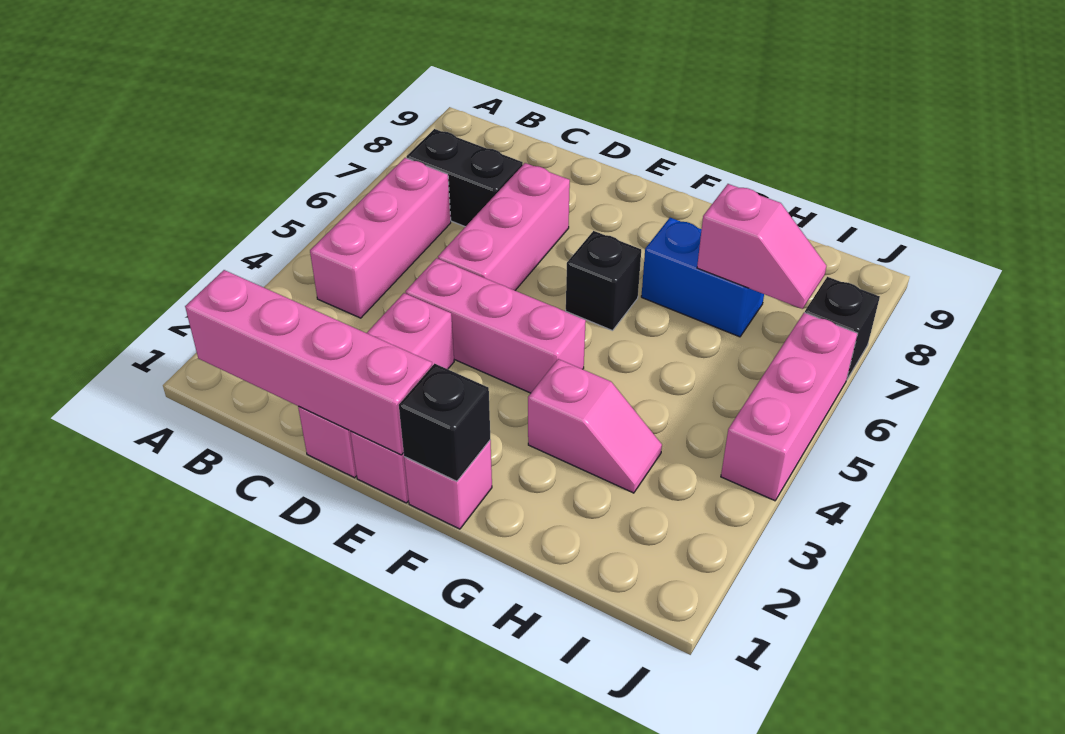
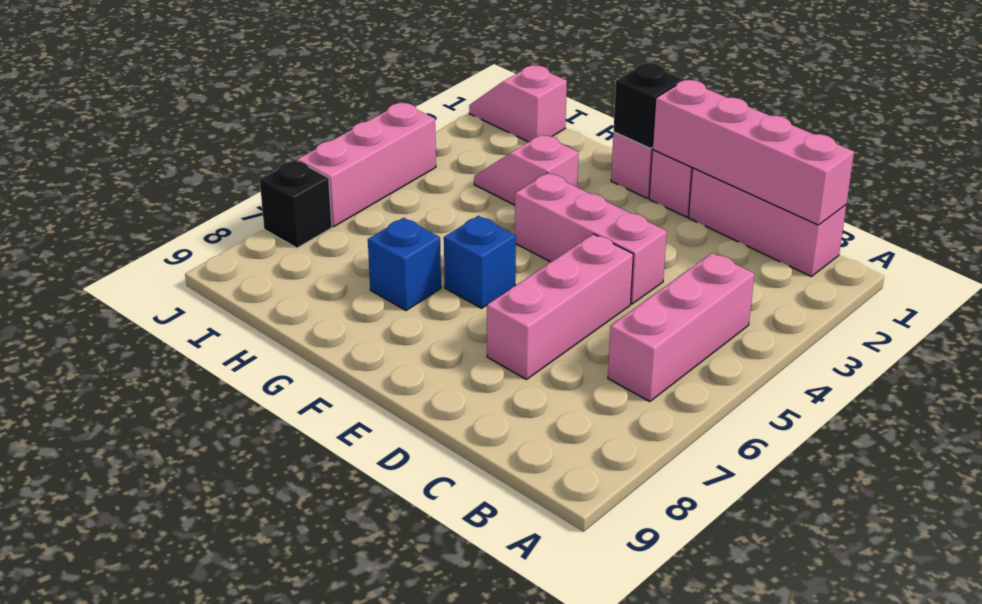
black 1x2 brick [407,129,523,227] -> none
pink 1x3 brick [298,293,454,478] -> pink 1x3 brick turned to [688,168,846,276]
black 1x1 brick [566,231,641,331] -> blue 1x1 brick [444,216,516,308]
blue 1x2 brick [641,218,764,337] -> blue 1x1 brick [368,218,441,311]
pink 1x2 slope [697,184,827,309] -> pink 1x2 slope moved to [469,65,567,142]

